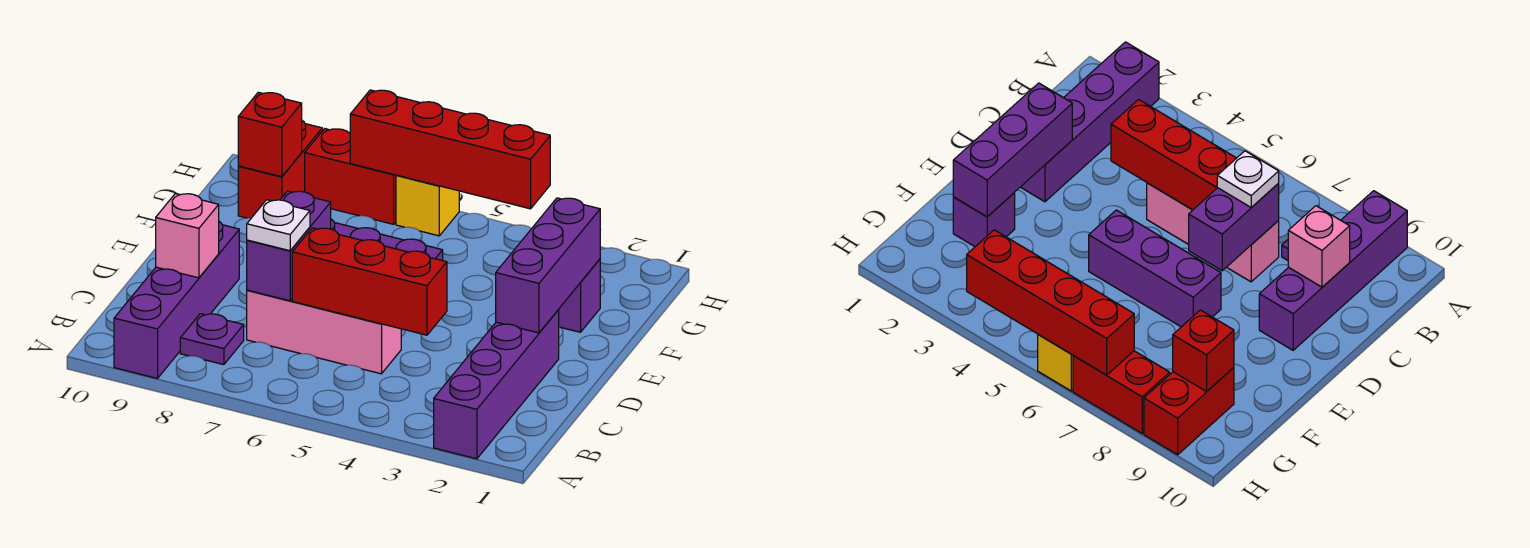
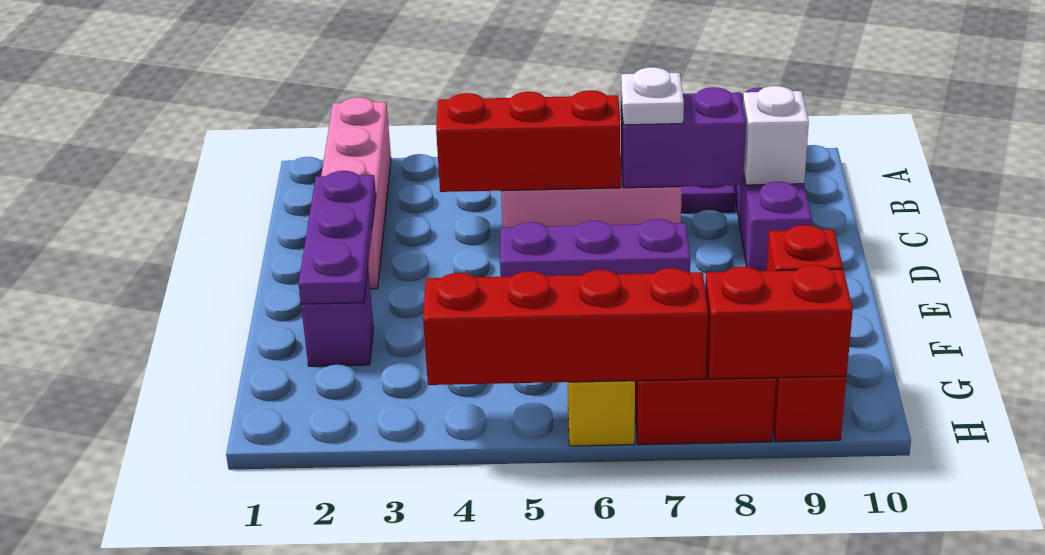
purple 1x4 brick [434,310,559,459] -> pink 1x4 brick [321,97,391,289]
purple 1x2 brick [247,191,331,301] -> purple 1x2 brick turned to [621,87,746,188]
pink 1x1 brick [156,194,219,278] -> white 1x1 brick [743,86,809,185]
purple 1x3 brick [496,198,600,333] -> purple 1x3 plate [299,171,376,304]
none -> red 1x2 brick [705,265,853,379]

